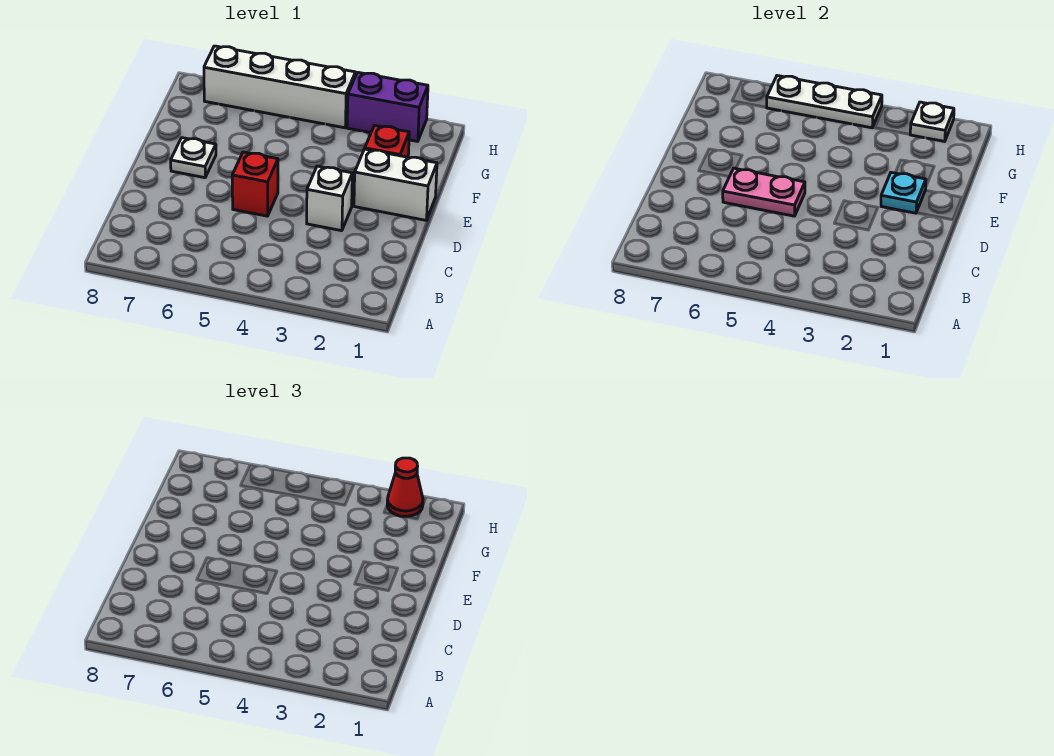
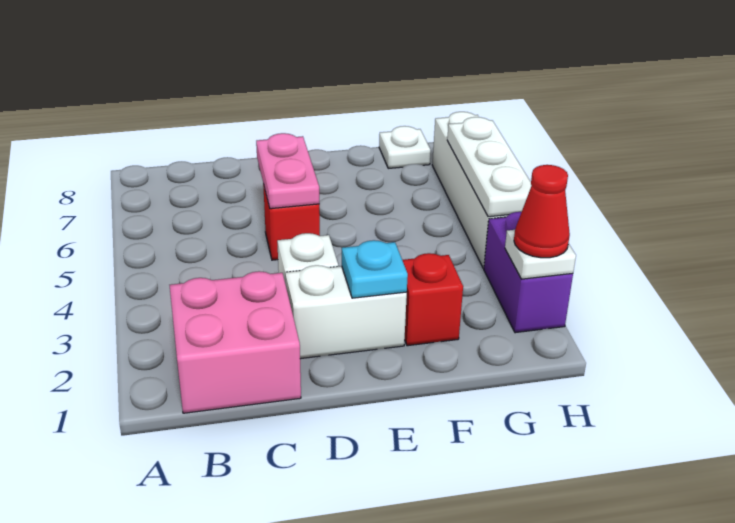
none -> pink 2x2 brick [170,271,301,413]
white 1x2 brick [354,149,437,220] -> white 1x2 brick turned to [285,265,407,359]
white 1x1 plate [171,138,216,178] -> white 1x1 plate moved to [379,126,431,168]

